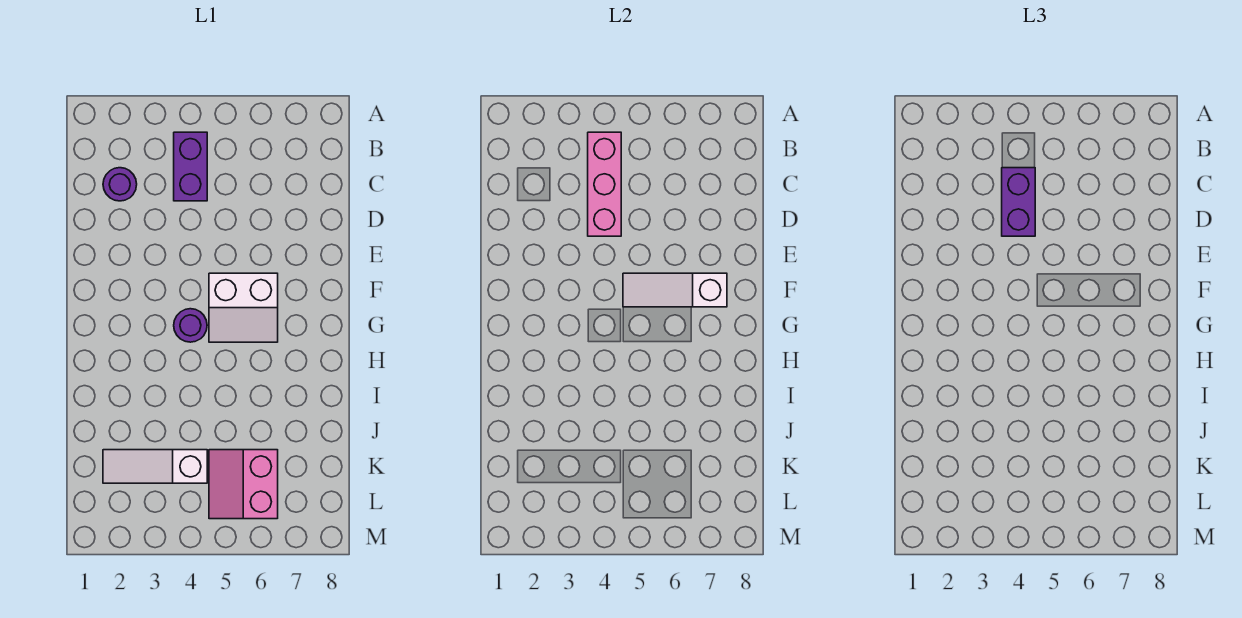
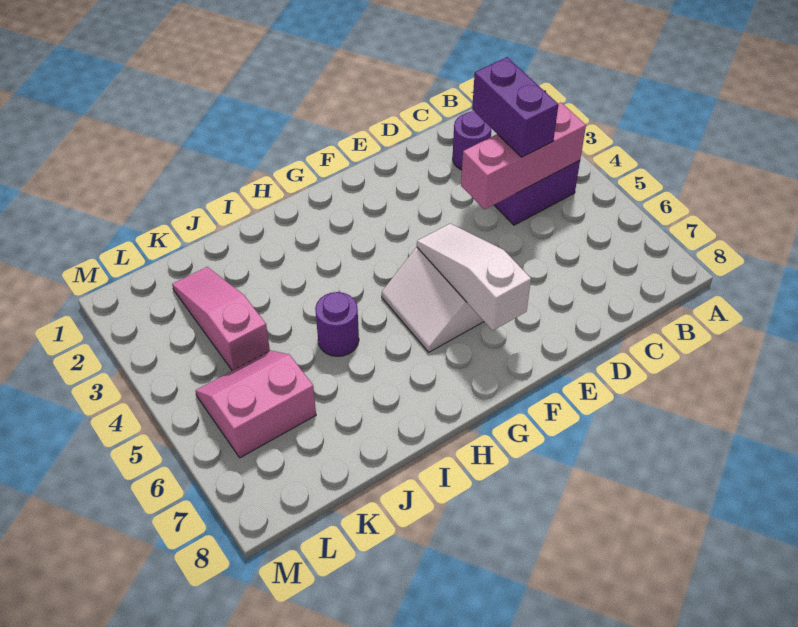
purple 1x2 brick [1002,168,1035,236] -> purple 1x2 brick turned to [472,57,558,157]
purple 1x1 round brick [174,309,207,342] -> purple 1x1 round brick moved to [315,292,359,356]
white 1x3 slope [103,450,207,483] -> pink 1x3 slope [172,267,270,371]

